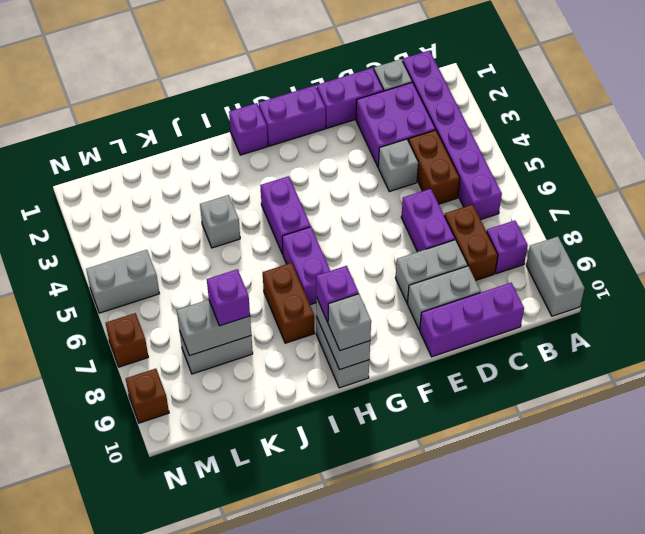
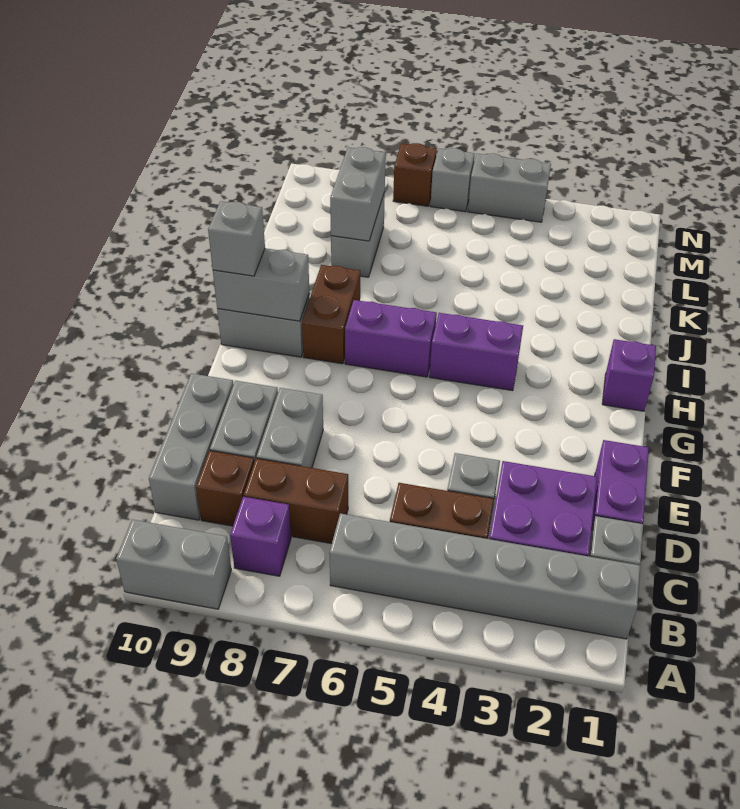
purple 1x6 brick [403,51,502,220] -> grey 1x6 brick [329,513,640,639]
purple 1x3 brick [420,283,524,357] -> grey 1x3 brick [149,373,234,520]
purple 1x2 brick [401,189,455,252] -> none
purple 1x2 brick [258,85,326,146] -> none
purple 1x1 brick [316,266,359,322] -> none
brown 1x2 brick [263,263,314,343] -> brown 1x2 brick turned to [302,265,360,364]
grey 1x1 brick [200,195,240,248] -> grey 1x1 brick moved to [430,148,475,212]
purple 1x1 brick [207,269,250,326] -> none
grey 1x2 brick [86,250,160,313] -> grey 1x2 brick turned to [468,153,551,222]
brown 1x1 brick [126,369,169,423] -> brown 1x1 brick moved to [196,451,254,526]

